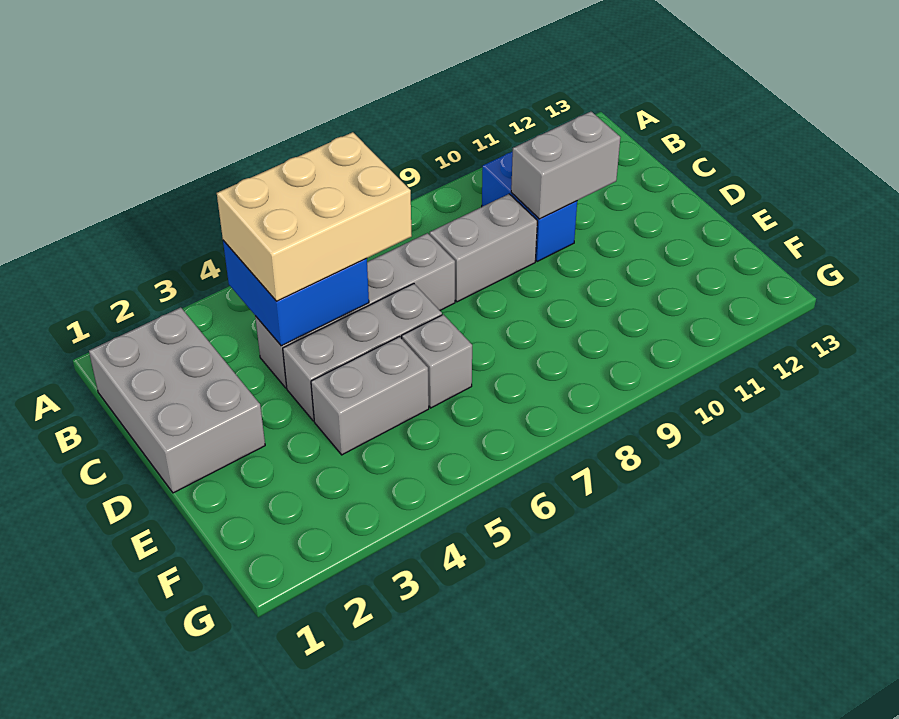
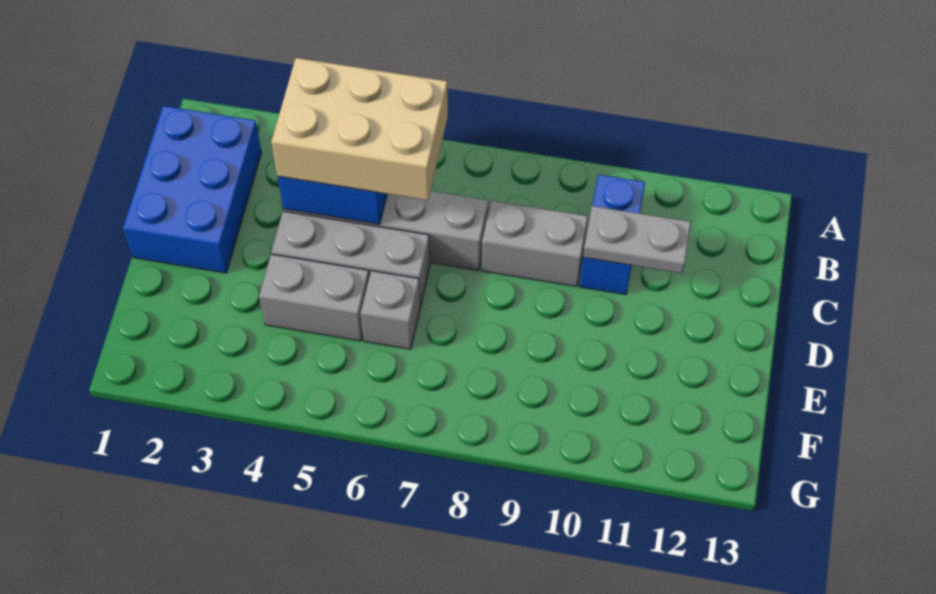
grey 2x3 brick [89,307,265,493] -> blue 2x3 brick [123,106,262,273]
grey 1x2 brick [511,112,620,219] -> grey 1x2 plate [583,206,691,273]

